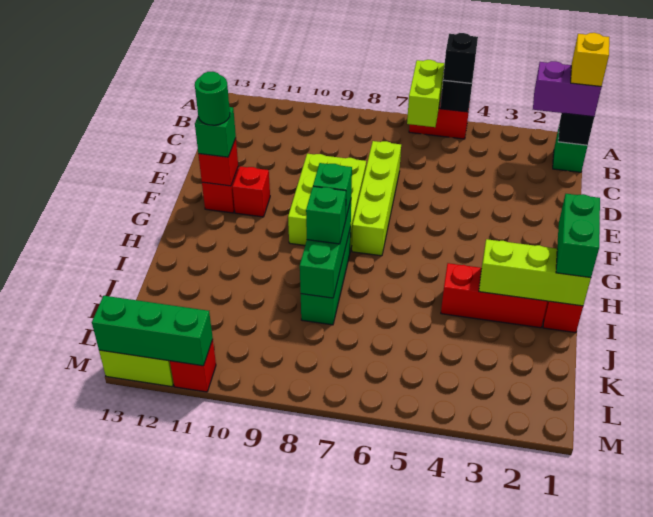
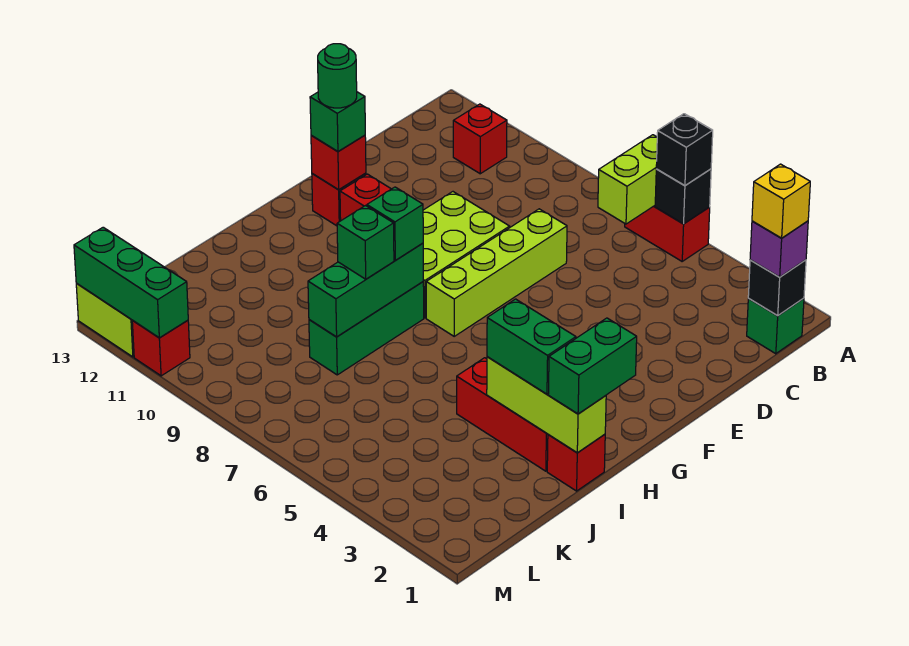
purple 1x2 brick [533,61,601,117] -> purple 1x1 brick [750,221,808,277]
none -> red 1x1 brick [453,104,507,174]
none -> green 1x2 brick [487,299,576,394]

